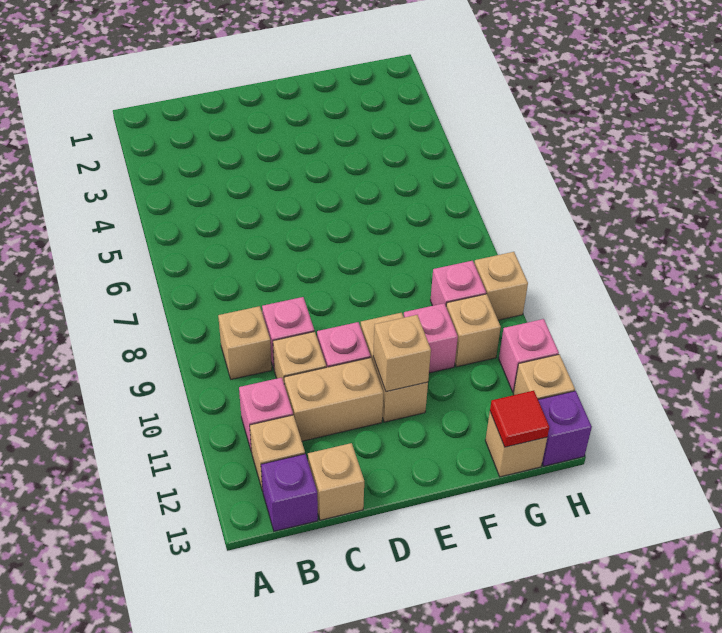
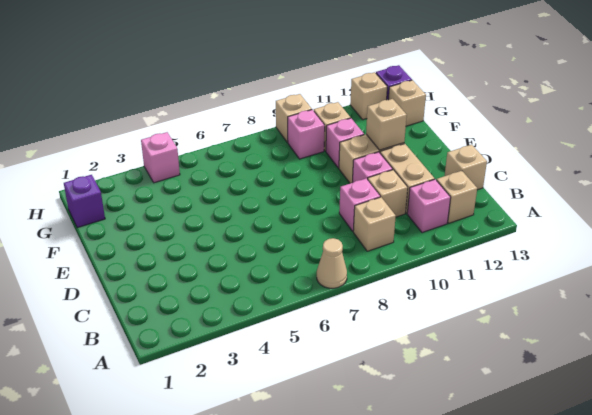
none -> tan 1x1 cone [317,238,347,288]
purple 1x1 brick [261,454,318,531] -> purple 1x1 brick moved to [64,175,105,228]
red 1x1 tile [490,391,549,447] -> none
pink 1x1 brick [499,319,559,392] -> pink 1x1 brick moved to [141,132,180,183]

